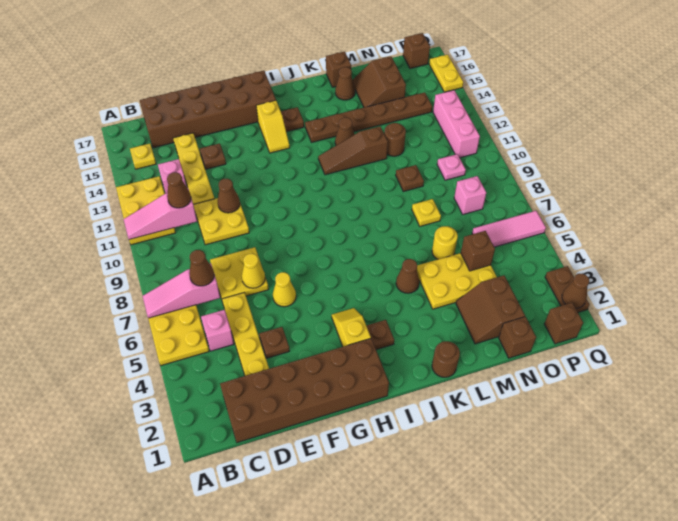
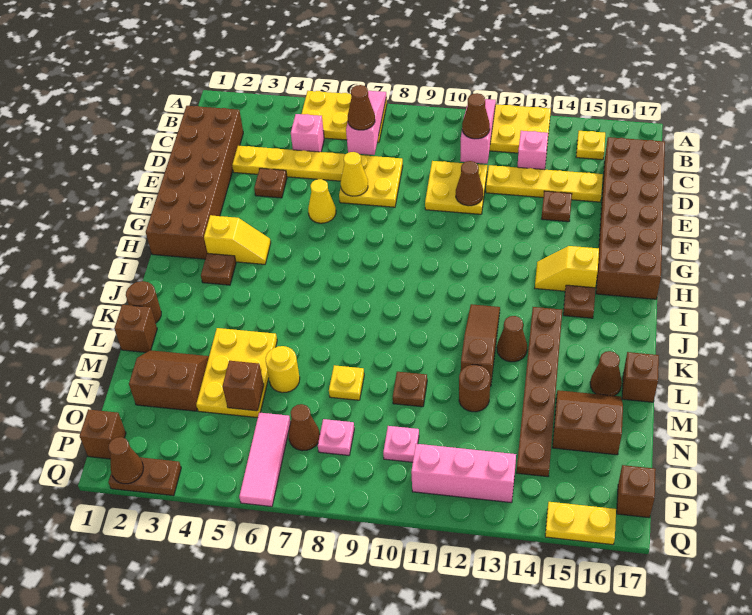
brown 1x1 cone [396,259,419,293] -> brown 1x1 cone moved to [289,404,320,451]
brown 1x1 brick [499,317,536,358] -> brown 1x1 brick moved to [114,305,157,352]
pink 1x1 brick [454,176,486,214] -> pink 1x1 plate [318,419,354,456]

